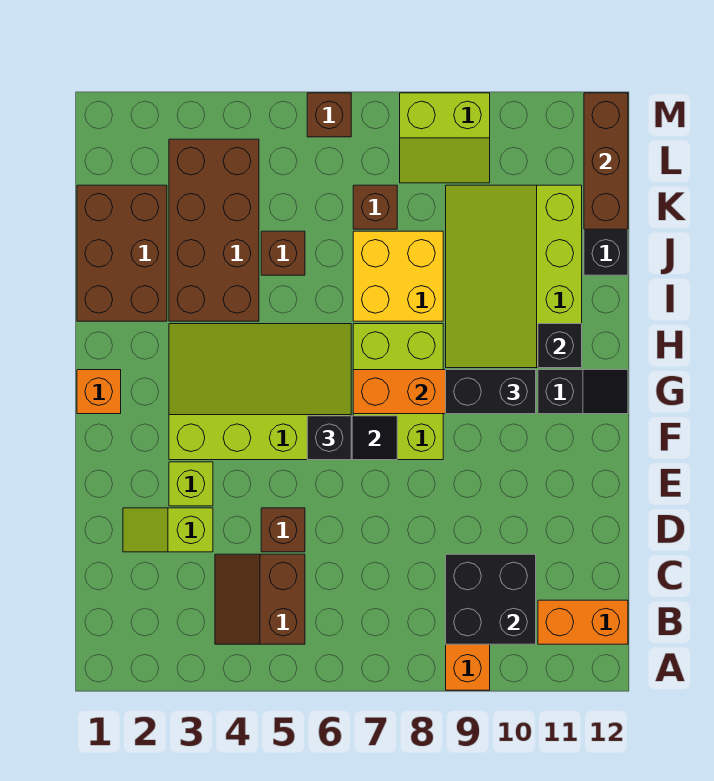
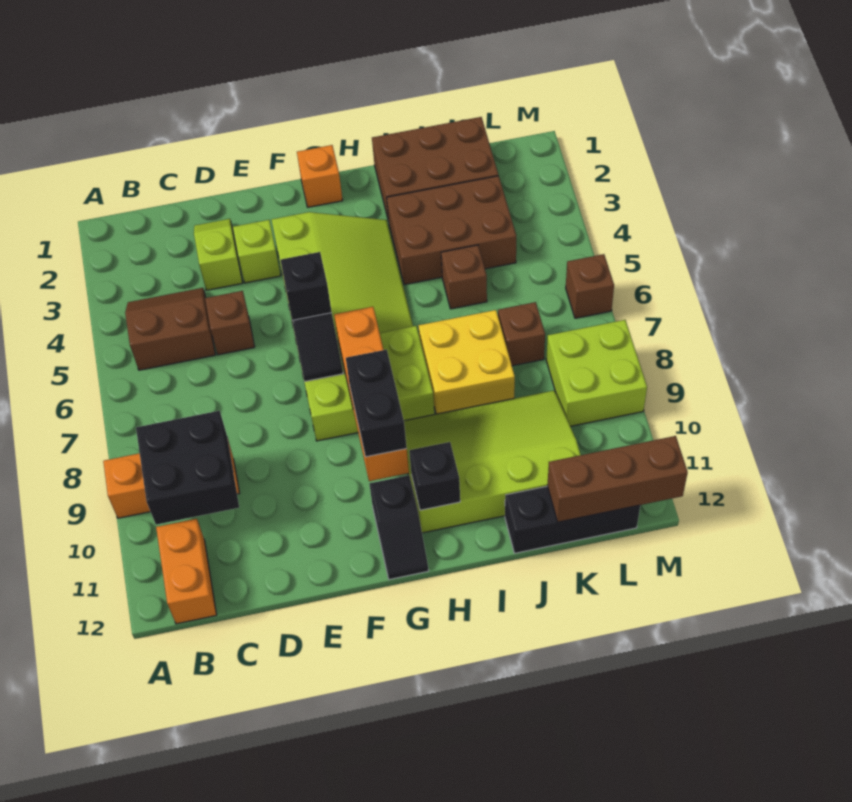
brown 2x4 brick [169,139,259,321] -> brown 2x3 brick [387,176,516,285]
lime 2x2 slope [400,93,490,183] -> lime 2x2 brick [546,320,647,426]

